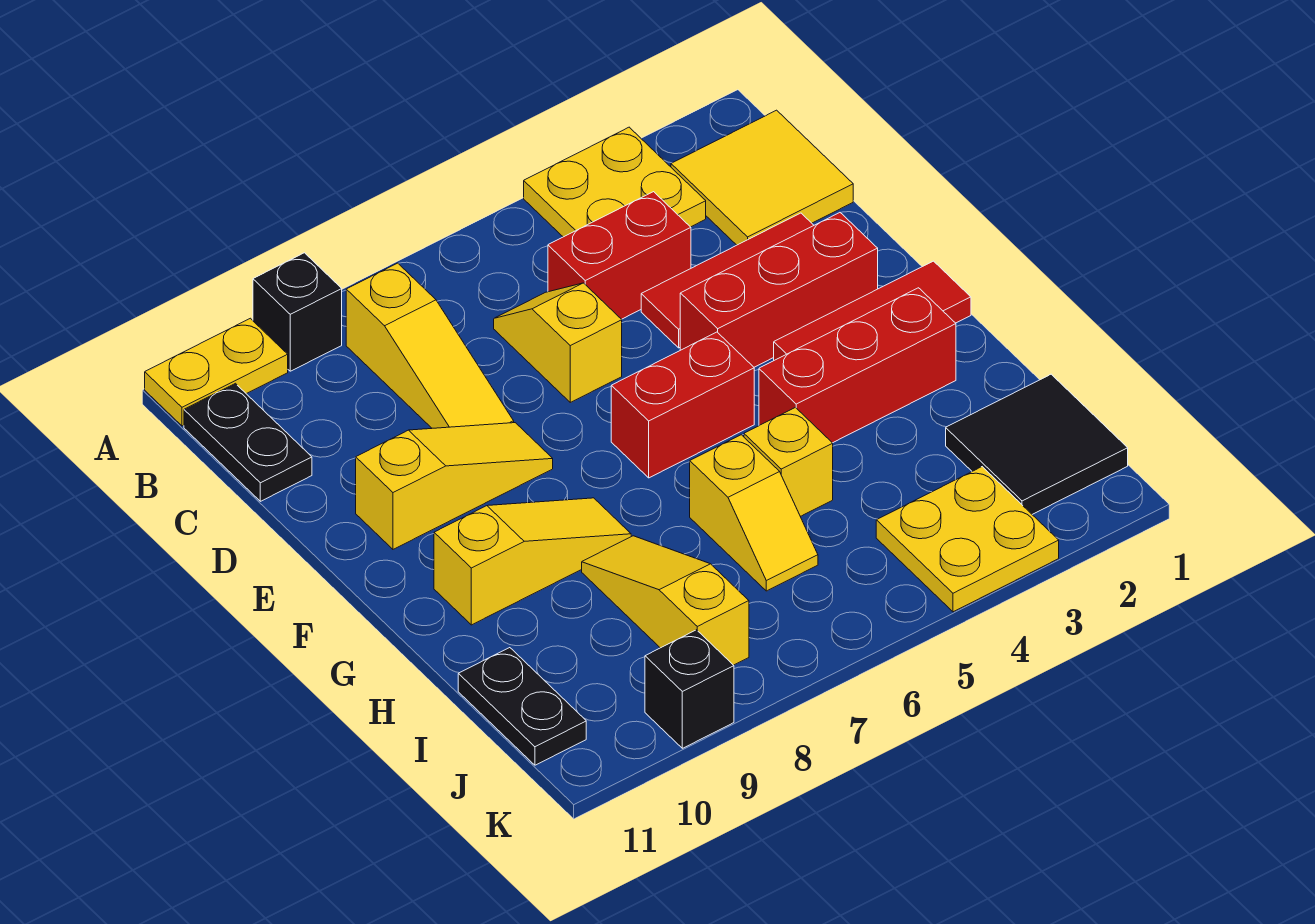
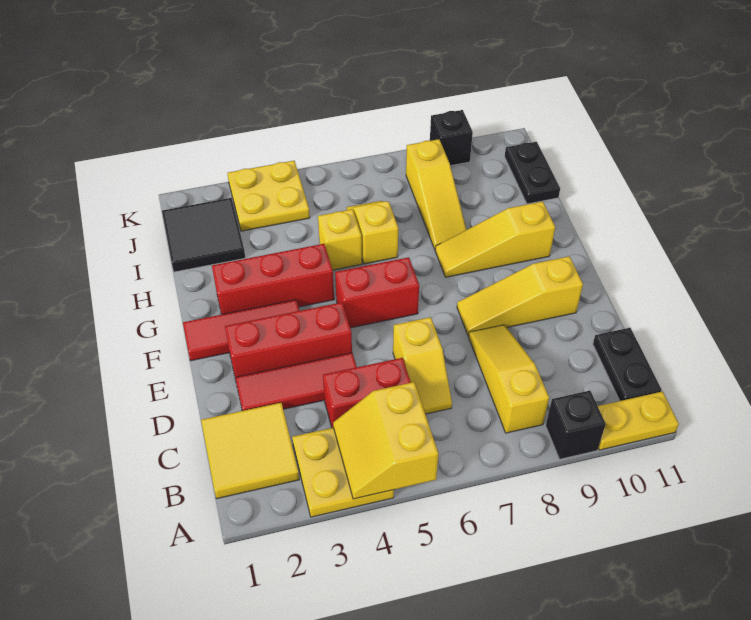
none -> yellow 2x2 slope [333,382,438,499]

